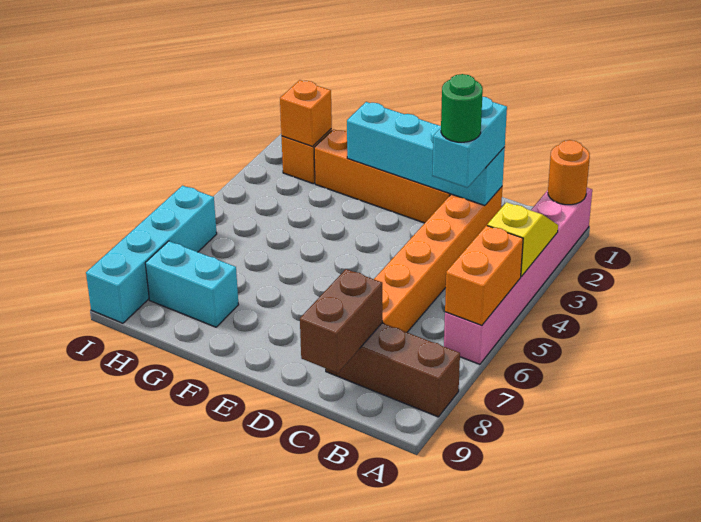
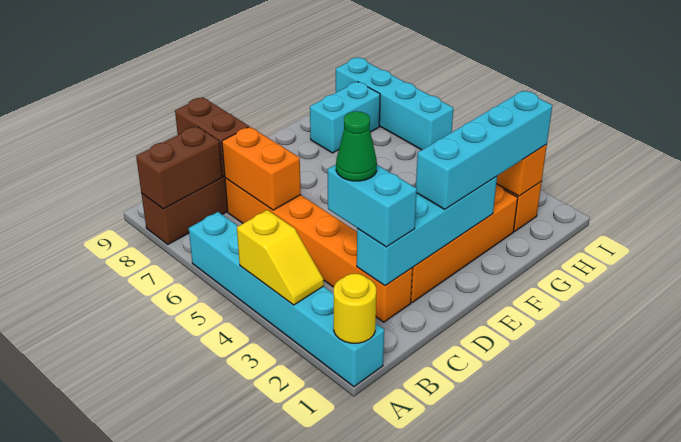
pink 1x6 brick [444,188,592,364] -> cyan 1x6 brick [189,212,384,387]
orange 1x1 round brick [548,140,590,205] -> yellow 1x1 round brick [334,274,376,343]
orange 1x2 brick [445,226,523,325] -> orange 1x2 brick moved to [222,127,301,210]
none -> brown 1x2 brick [136,126,222,209]
green 1x1 round brick [441,74,483,142] -> green 1x1 cone [336,111,377,181]
none -> cyan 1x4 brick [416,91,552,209]

